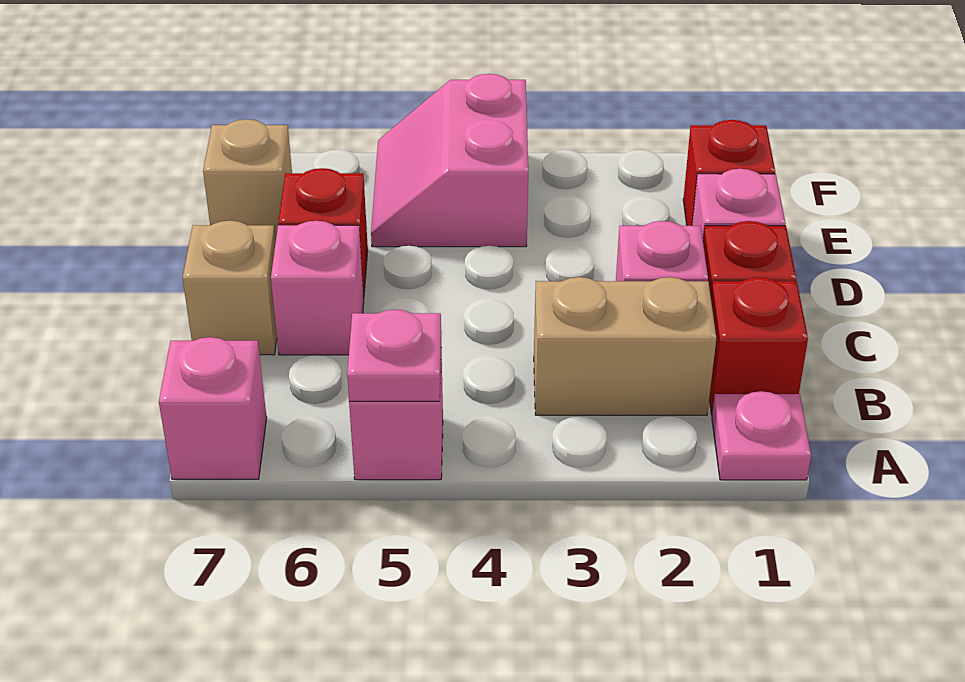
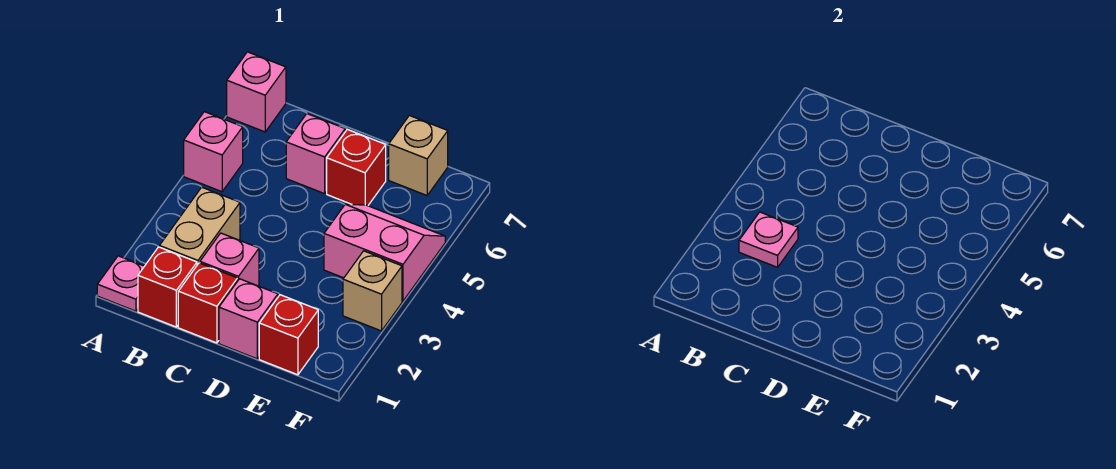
pink 1x1 plate [347,310,441,401] -> pink 1x1 plate moved to [739,212,798,267]
tan 1x1 brick [183,221,277,355] -> tan 1x1 brick moved to [343,251,402,331]

